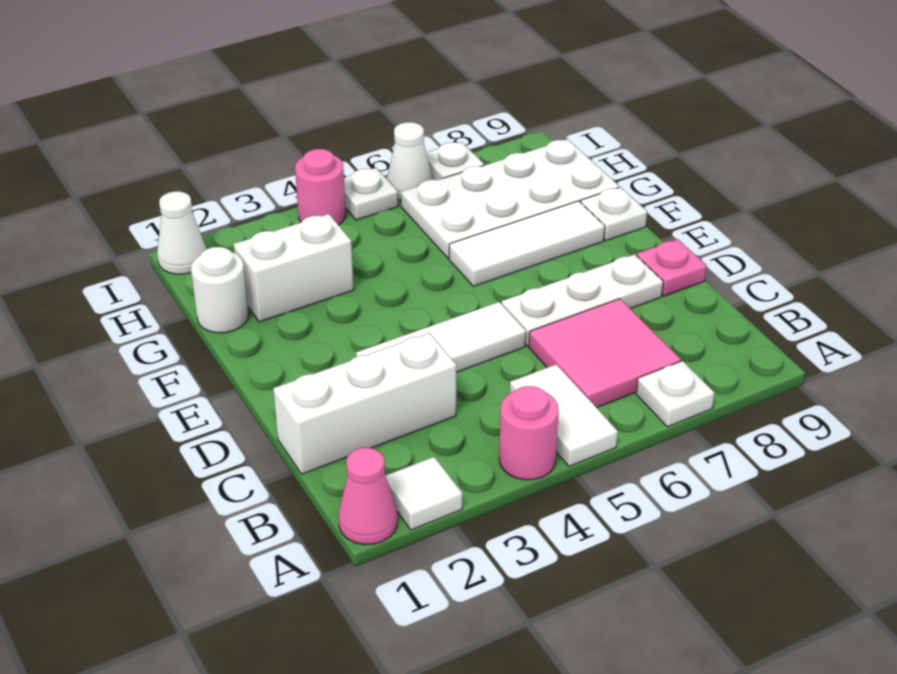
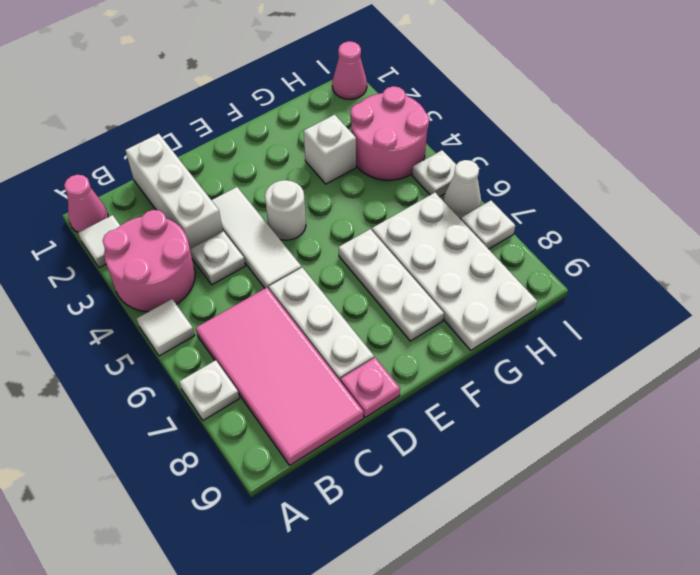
pink 1x1 round brick [499,386,559,480] -> pink 2x2 round brick [103,210,195,312]
white 1x2 tile [510,364,618,466] -> white 1x1 tile [137,299,195,356]
pink 2x2 tile [529,299,681,408] -> pink 2x4 tile [196,288,363,465]
white 1x3 tile [449,201,605,286] -> white 1x3 plate [338,229,444,341]
white 1x1 plate [581,187,647,241] -> white 1x1 plate moved to [190,231,245,285]
white 1x1 round brick [191,247,249,333] -> white 1x1 round brick moved to [265,180,306,240]
white 1x2 brick [234,214,354,322] -> white 1x1 brick [304,115,356,184]
white 1x1 cone [157,191,206,274] -> pink 1x1 cone [332,41,367,99]
pink 1x1 round brick [295,149,346,225] -> pink 2x2 round brick [351,86,429,180]

